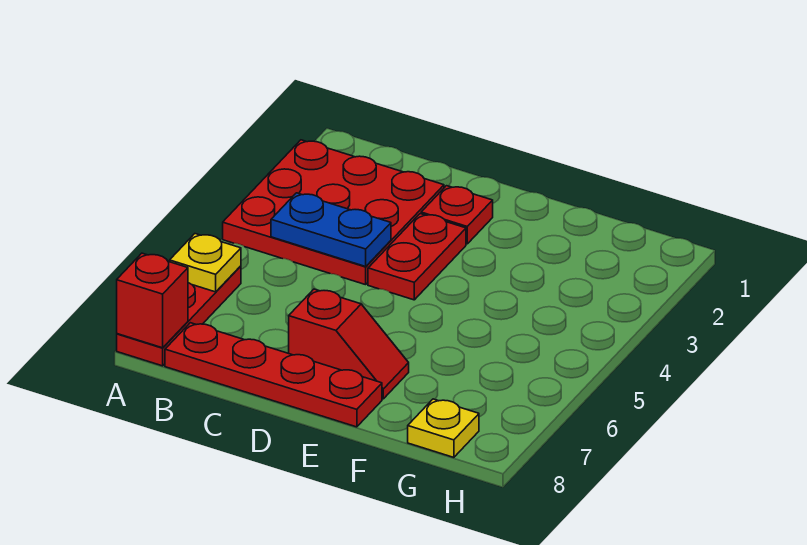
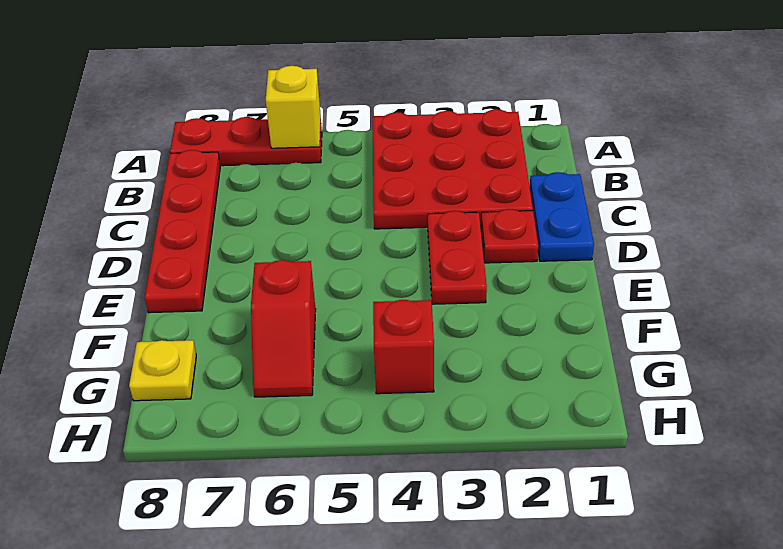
yellow 1x1 plate [170,234,241,292] -> yellow 1x1 brick [266,66,321,148]
red 1x1 brick [117,253,188,348] -> red 1x1 brick moved to [373,300,434,394]
blue 1x2 plate [271,193,391,267] -> blue 1x2 plate moved to [530,172,594,261]
red 1x2 plate [368,214,466,300] -> red 1x2 plate turned to [428,211,487,304]
red 1x2 slope [289,289,409,399] -> red 1x2 slope moved to [251,260,316,397]

